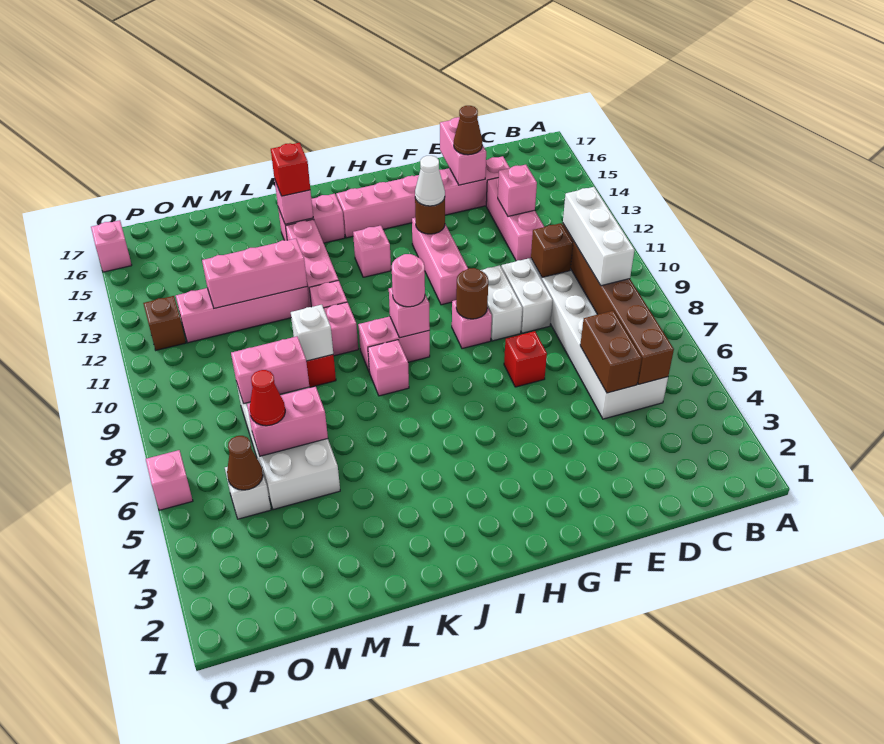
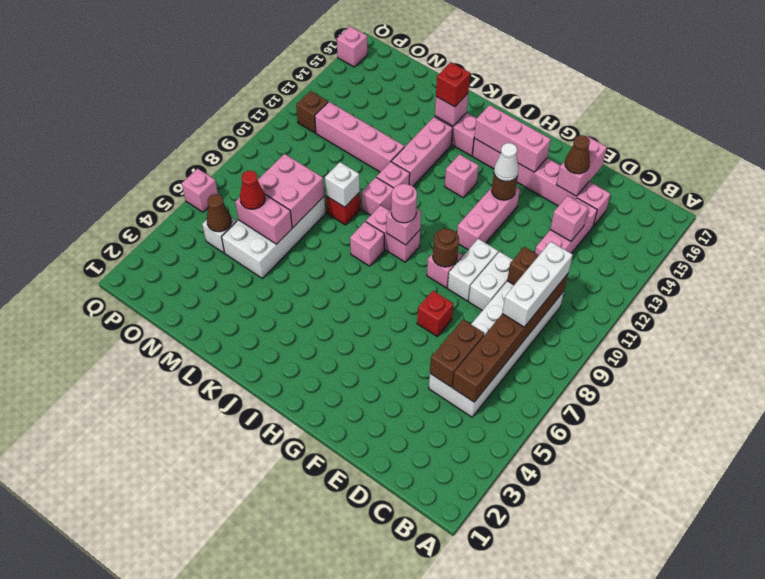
pink 1x3 brick [202,239,307,308] -> pink 1x3 brick moved to [474,105,551,172]
pink 1x2 brick [231,336,309,404] -> pink 2x2 brick [258,154,324,227]

